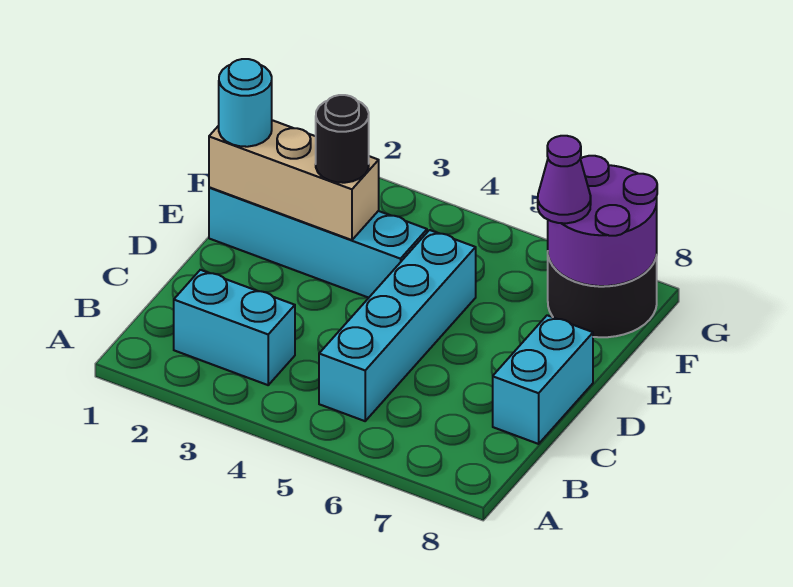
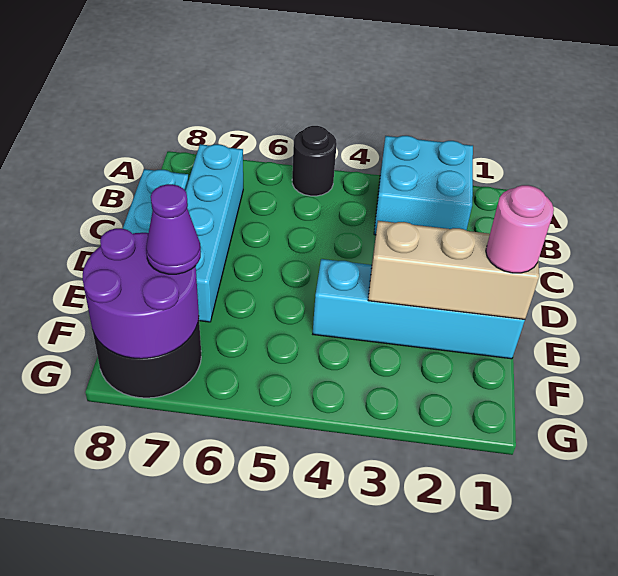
cyan 1x2 brick [174,270,295,385] -> cyan 2x2 brick [374,136,473,235]
cyan 1x4 brick [319,230,476,421] -> cyan 1x4 brick moved to [186,144,243,322]
cyan 1x1 round brick [219,59,272,147] -> pink 1x1 round brick [486,185,554,273]
black 1x1 round brick [316,95,369,183] -> black 1x1 round brick moved to [292,126,337,196]

